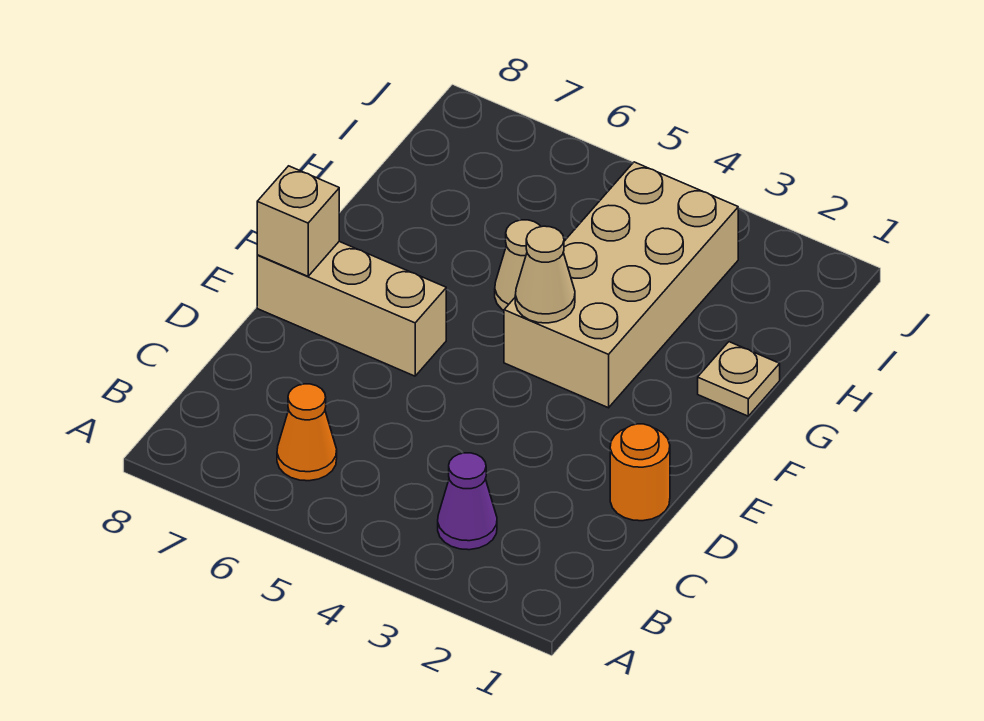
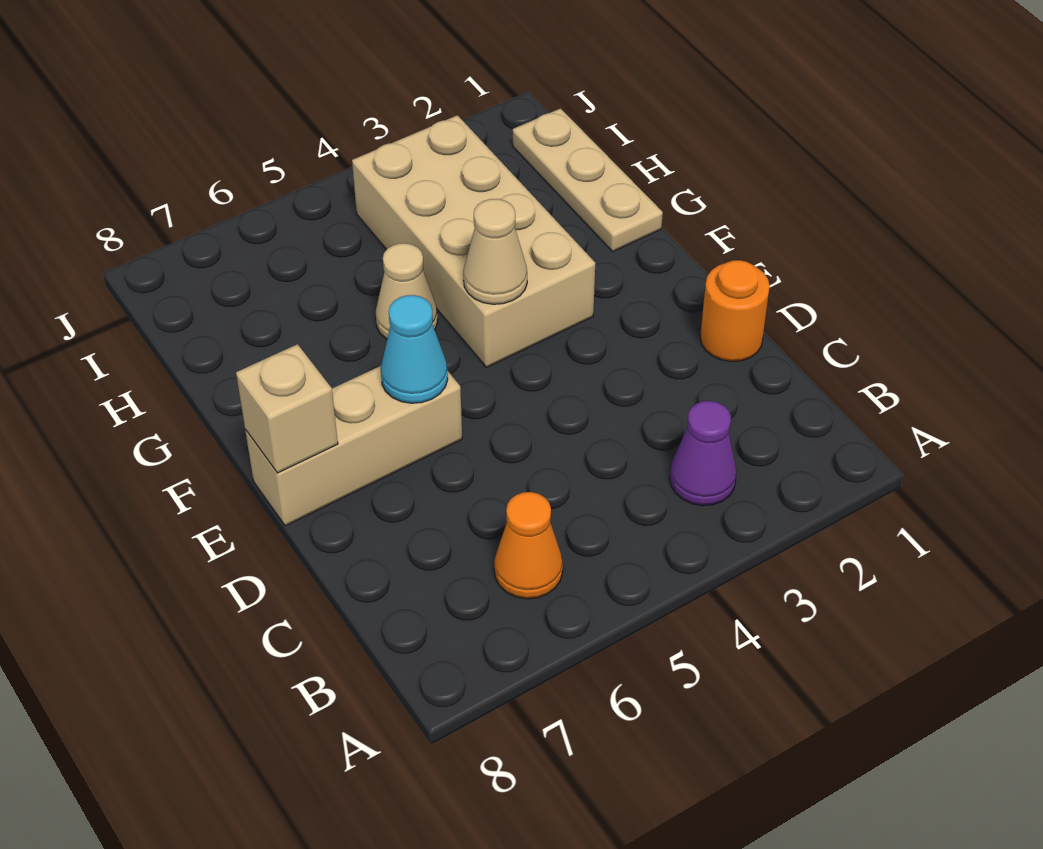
none -> cyan 1x1 cone [381,295,448,403]
tan 1x1 plate [698,342,780,416] -> tan 1x3 plate [513,108,663,252]

